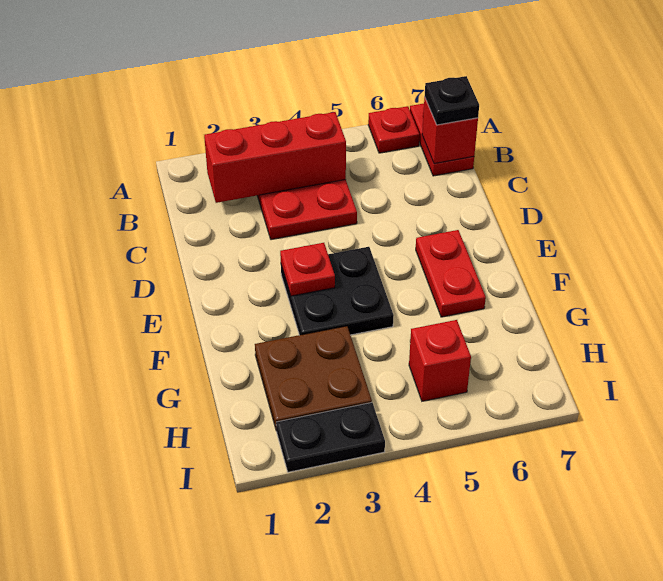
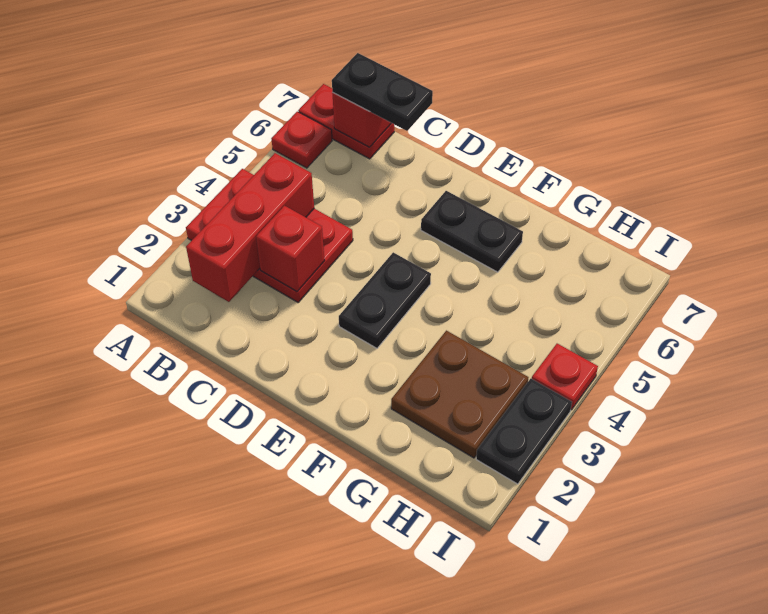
black 1x1 plate [425,76,479,125] -> black 1x2 plate [332,53,433,131]
black 2x2 plate [281,247,394,335] -> black 1x2 plate [339,252,431,348]
red 1x1 plate [280,243,335,296] -> red 1x1 plate moved to [532,344,598,410]
red 1x2 plate [416,230,486,317] -> black 1x2 plate [421,191,523,272]
red 1x1 brick [409,320,471,401] -> red 1x1 brick moved to [256,206,325,292]

